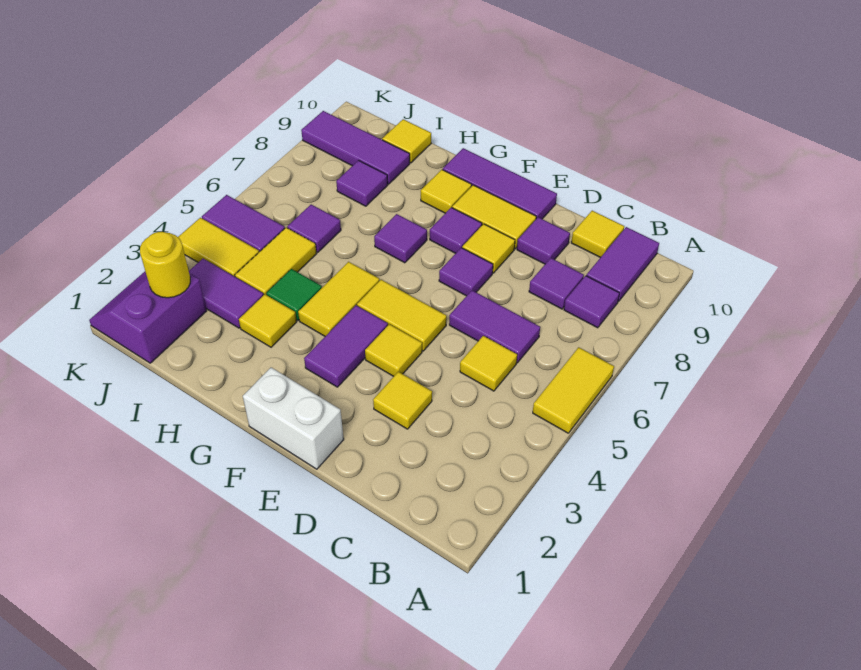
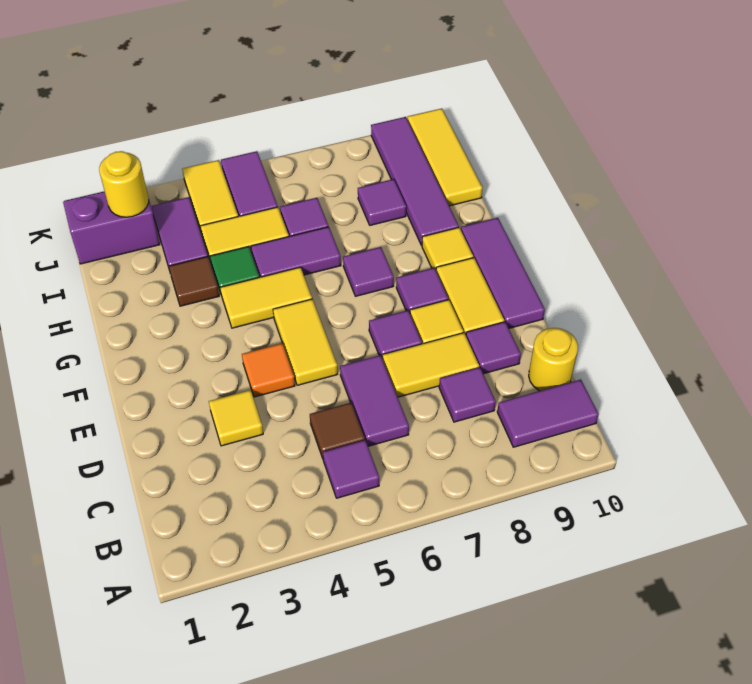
yellow 1x2 tile [533,347,614,433] -> yellow 1x2 tile moved to [383,333,479,397]
purple 1x1 tile [564,276,619,328] -> purple 1x1 tile moved to [323,440,379,498]
yellow 1x1 tile [460,336,517,391] -> brown 1x1 tile [310,403,365,458]
yellow 1x1 tile [571,211,624,258] -> yellow 1x1 round brick [529,328,578,391]
white 1x2 brick [243,368,344,469] -> none
yellow 1x1 tile [365,324,422,376] -> orange 1x1 tile [242,343,295,397]
purple 1x2 tile [304,305,388,387] -> purple 1x2 tile moved to [251,227,341,277]
yellow 1x1 tile [239,294,297,347] -> brown 1x1 tile [169,257,219,306]
purple 1x3 tile [301,111,410,184] -> purple 1x4 tile [371,117,459,245]
yellow 1x1 tile [382,119,431,163] -> yellow 1x3 tile [408,109,482,206]

